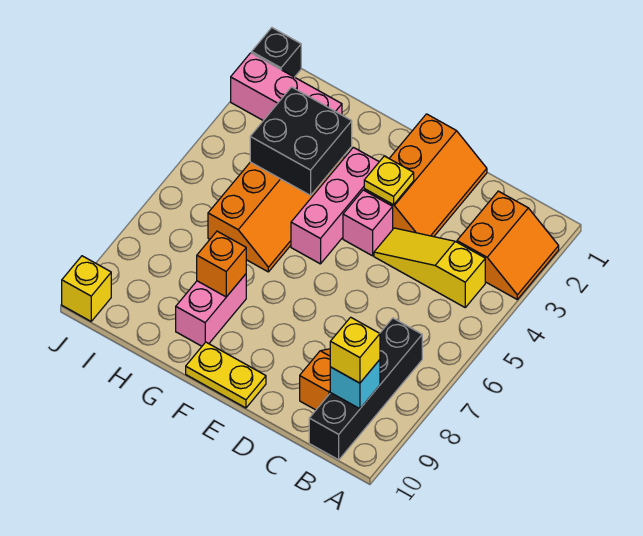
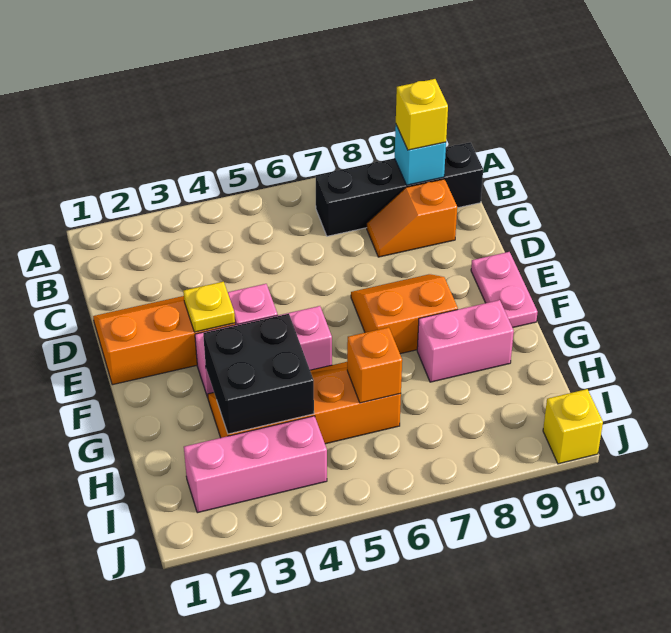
orange 2x2 slope [457,191,559,299] -> orange 2x2 slope moved to [351,274,458,354]
yellow 1x3 slope [374,228,485,307] -> none
yellow 1x2 plate [186,342,266,408] -> pink 1x2 plate [471,252,537,328]
orange 1x1 brick [197,231,246,297] -> orange 1x1 brick moved to [347,327,402,403]
pink 1x3 brick [231,53,342,121] -> pink 1x3 brick turned to [184,416,327,513]
black 1x1 brick [252,28,301,77] -> none

